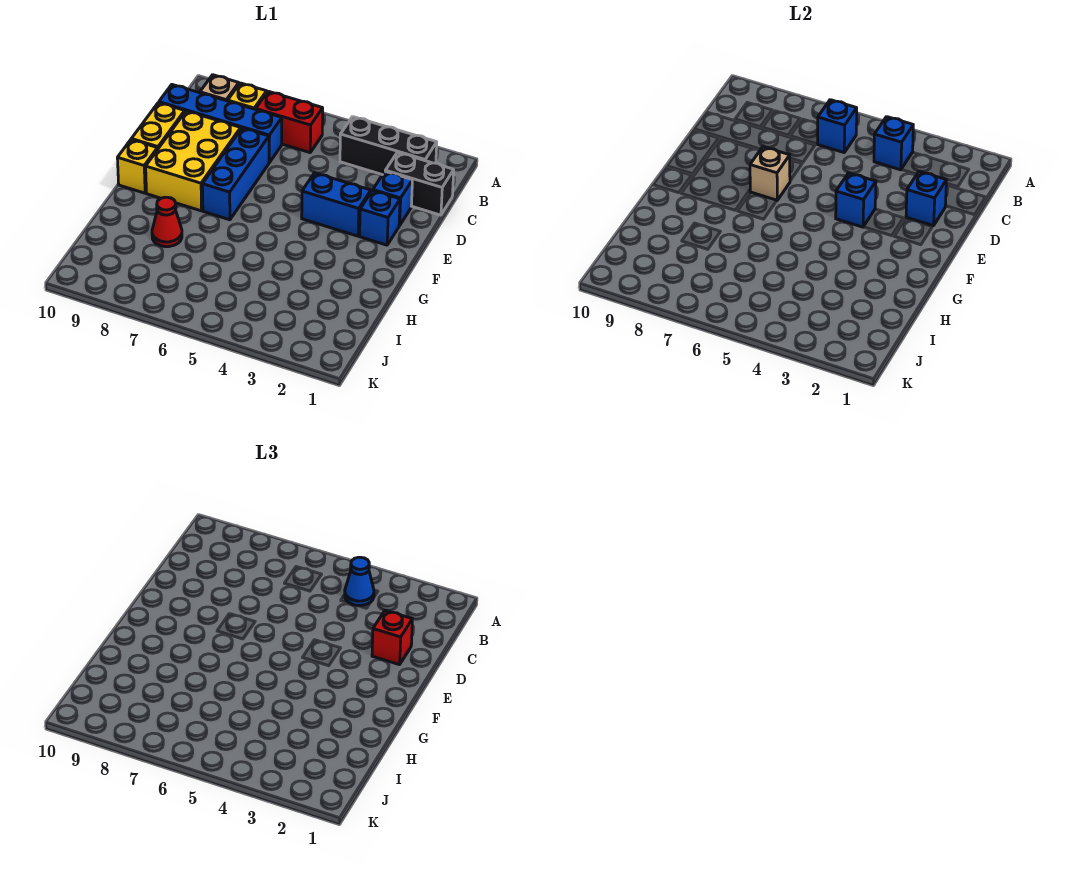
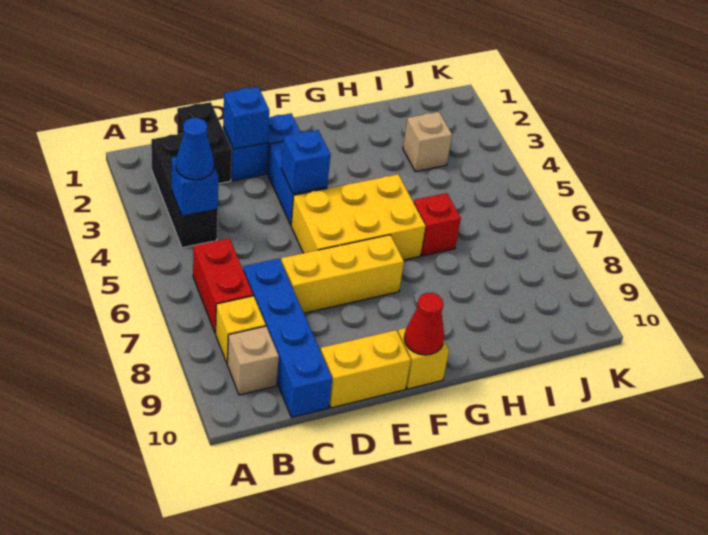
blue 1x1 brick [818,100,857,153] -> none
red 1x1 brick [372,610,412,665] -> red 1x1 brick moved to [413,193,461,256]
blue 1x3 brick [202,128,269,220] -> yellow 1x3 brick [281,235,404,313]
yellow 2x3 brick [146,111,241,211] -> yellow 2x3 brick moved to [291,174,426,260]
tan 1x1 brick [750,147,790,200] -> tan 1x1 brick moved to [403,112,452,172]
red 1x1 cone [152,197,182,247] -> red 1x1 cone moved to [404,293,444,355]

